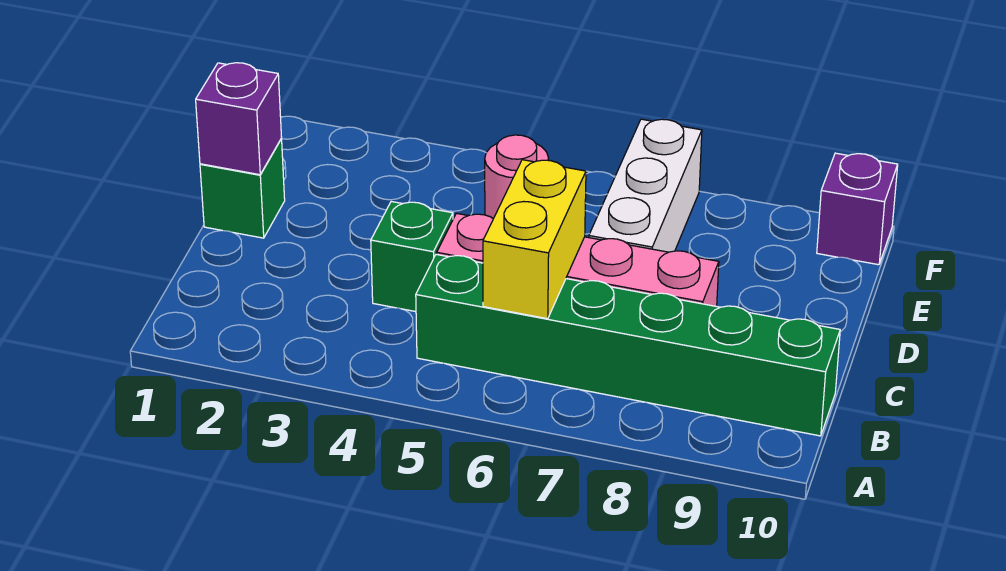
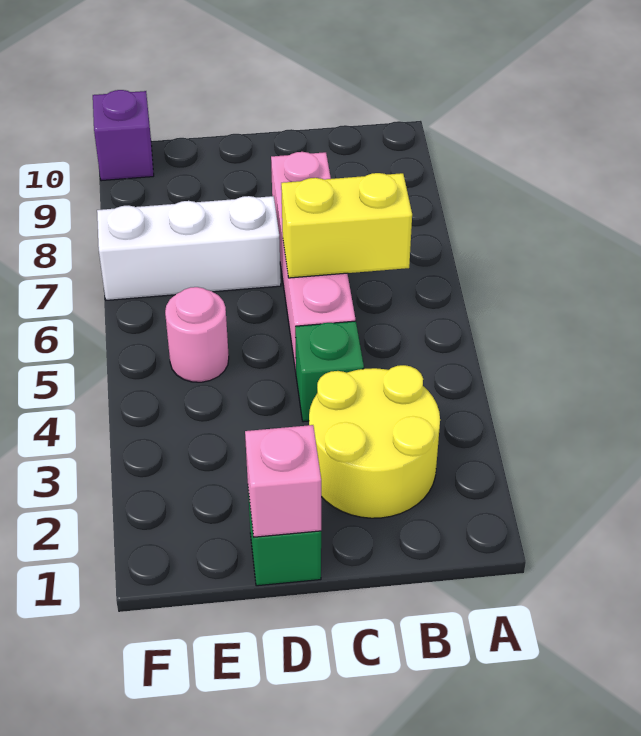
none -> yellow 2x2 round brick [309,365,440,518]
green 1x6 brick [416,254,840,436] -> none
purple 1x1 brick [196,63,282,175] -> pink 1x1 brick [245,425,321,537]

